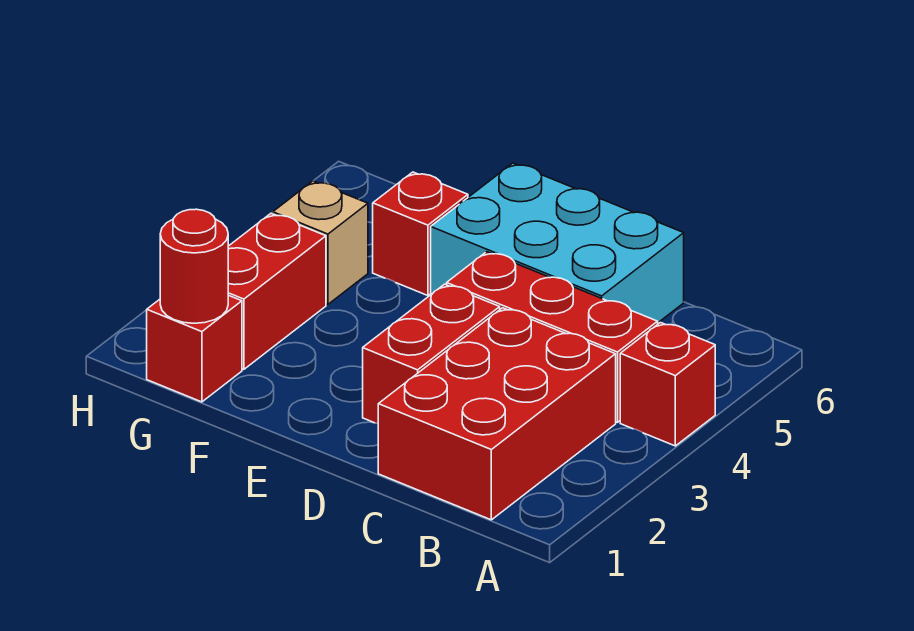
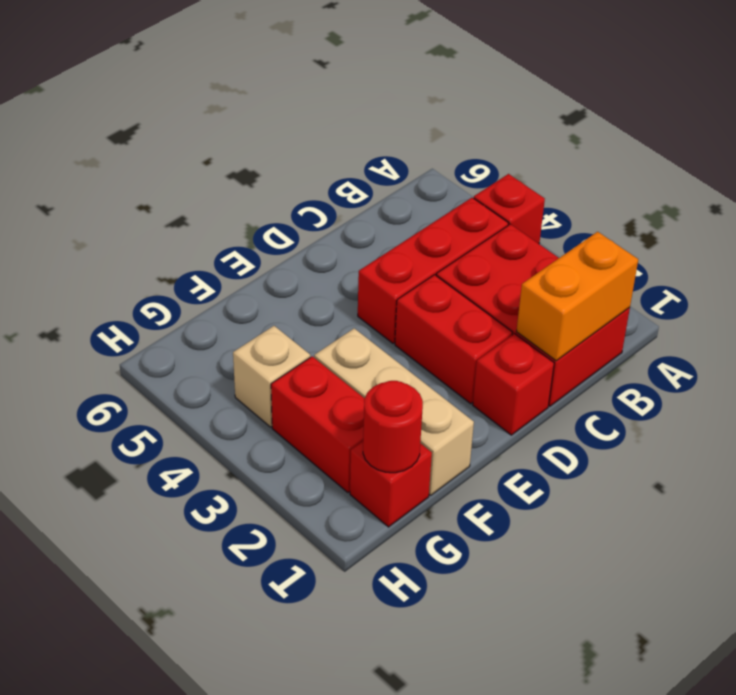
none -> orange 1x2 brick [517,232,638,361]
cyan 2x3 brick [431,163,684,323] -> none
none -> tan 1x3 brick [314,328,474,495]
red 1x1 brick [373,172,468,296] -> red 1x1 brick moved to [473,334,554,435]

